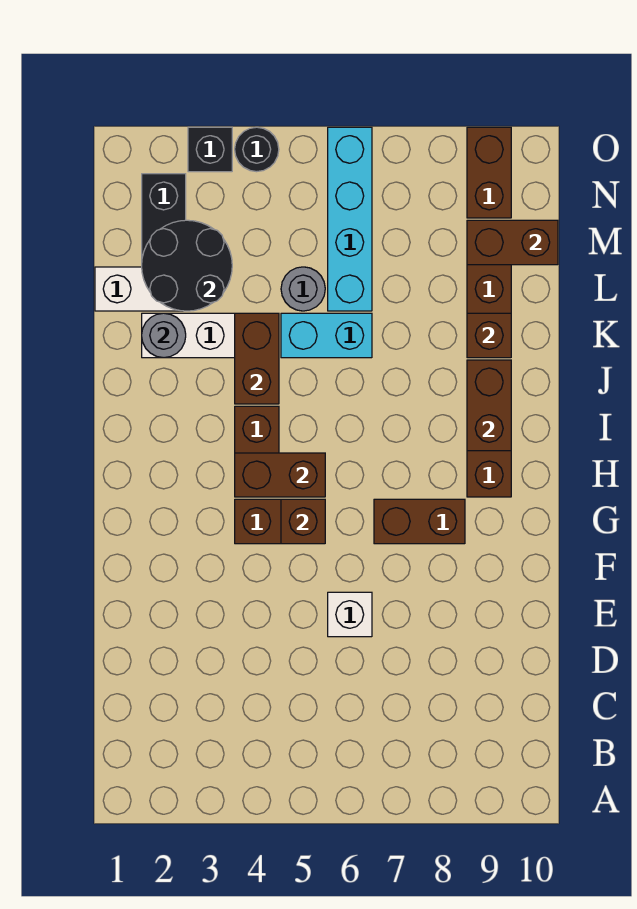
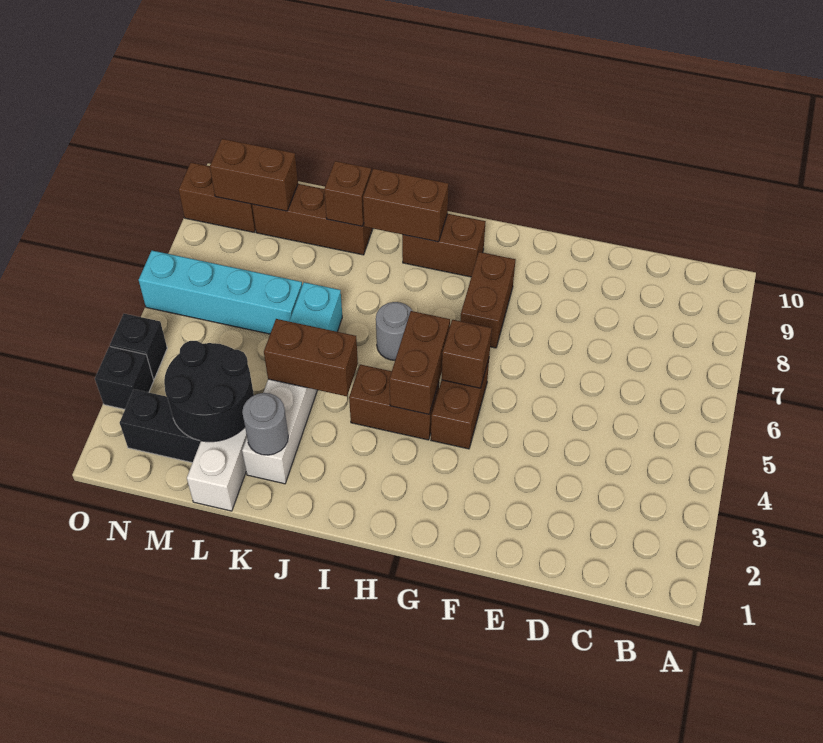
white 1x1 brick [328,592,372,637] -> none
grey 1x1 round brick [281,267,325,311] -> grey 1x1 round brick moved to [376,302,412,360]
brown 1x2 brick [467,220,558,265] -> brown 1x2 brick turned to [210,139,298,211]
black 1x1 round brick [235,127,279,172] -> black 1x1 brick [110,314,167,379]

